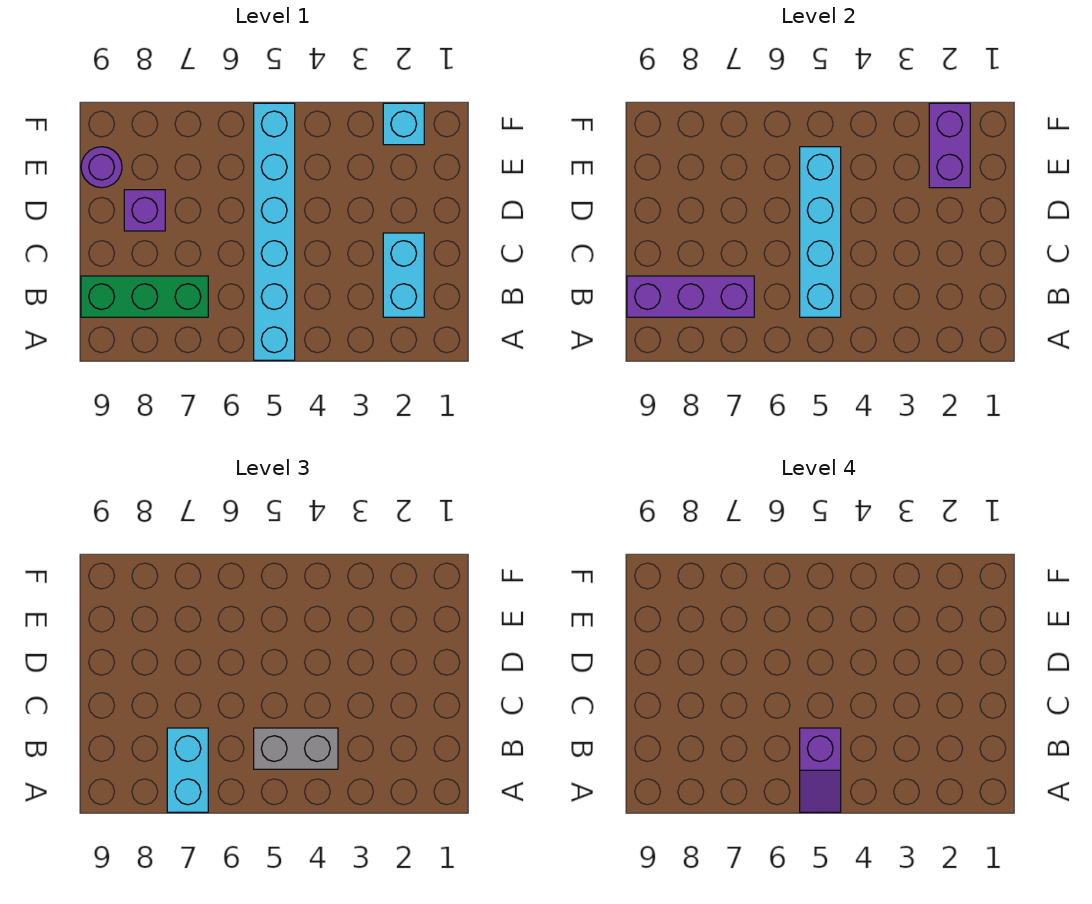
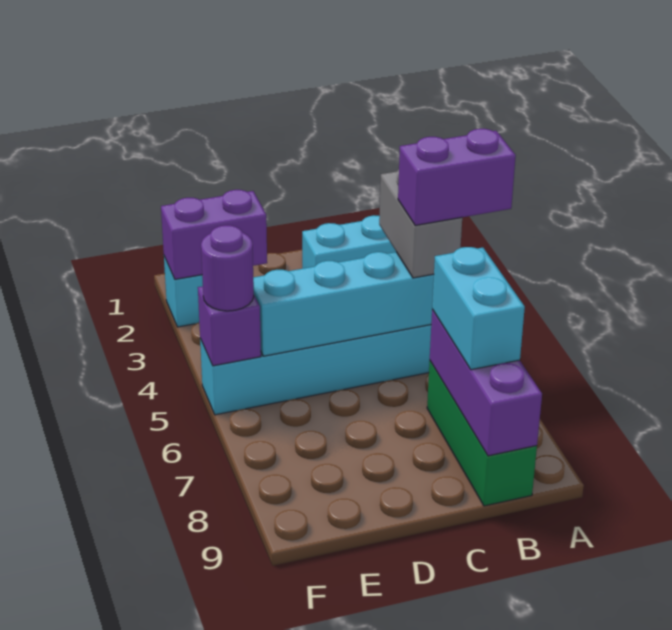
purple 1x2 slope [800,728,841,812] -> purple 1x2 brick [398,129,516,225]
cyan 1x2 brick [167,728,208,812] -> cyan 1x2 brick turned to [432,247,525,370]
purple 1x1 brick [124,190,165,231] -> purple 1x1 brick moved to [198,286,261,366]
purple 1x1 round brick [81,147,122,188] -> purple 1x1 round brick moved to [201,225,254,311]

